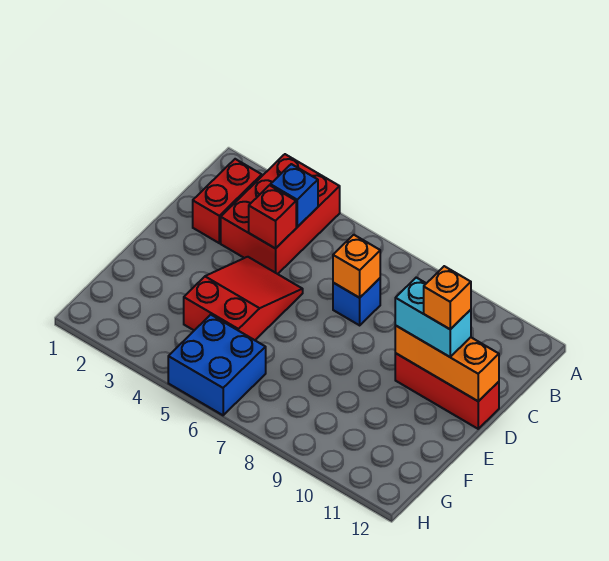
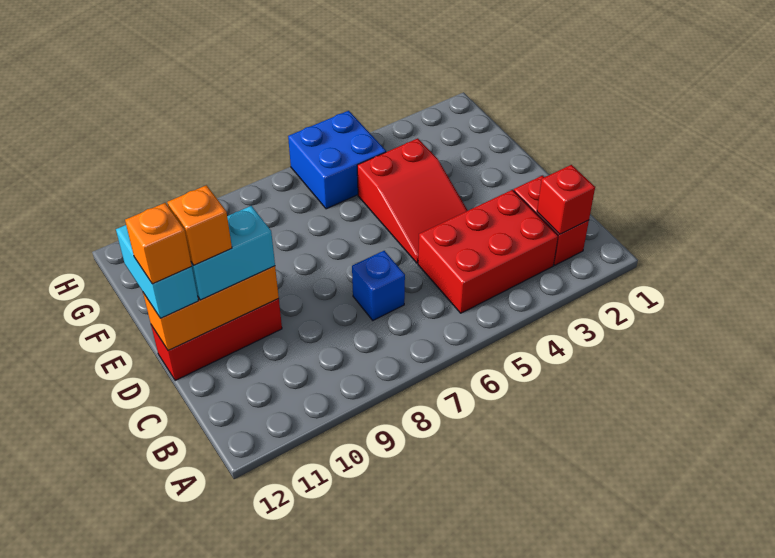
red 2x3 brick [221,154,340,274] -> red 2x3 brick turned to [418,190,558,313]
blue 1x1 brick [270,164,318,227] -> none
red 1x1 brick [249,185,296,249] -> red 1x1 brick moved to [537,165,595,234]
orange 1x1 brick [333,235,380,298] -> orange 1x1 brick moved to [125,203,192,284]
none -> cyan 1x2 brick [116,225,198,318]

